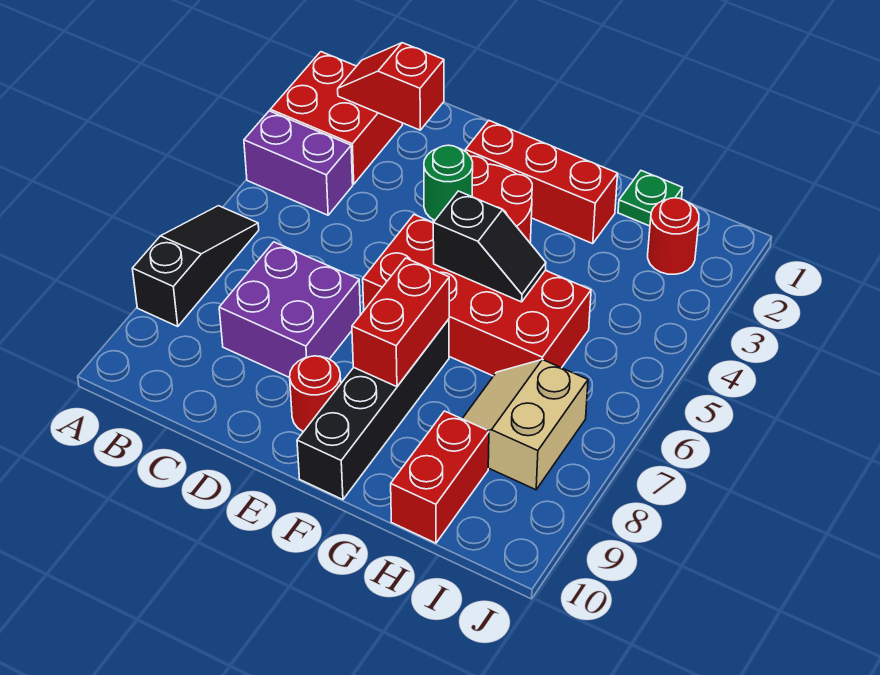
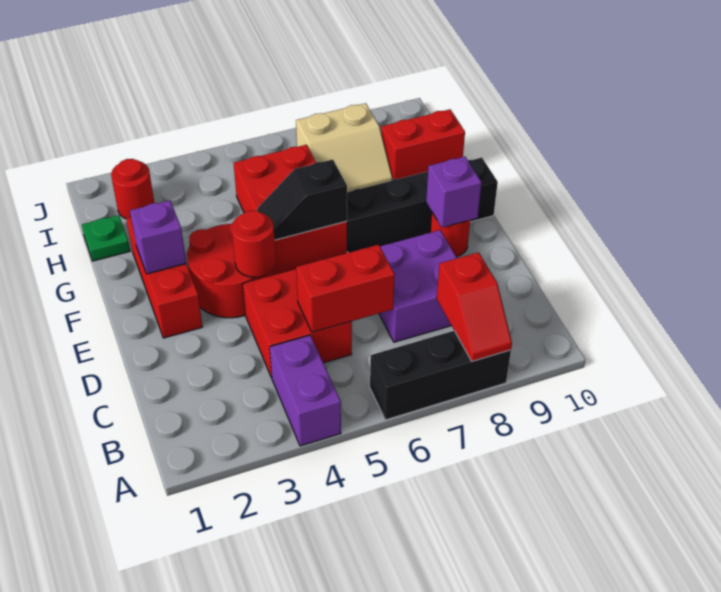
red 2x2 brick [270,52,402,184] -> red 2x2 brick moved to [243,269,352,378]
black 1x3 slope [132,206,259,326] -> black 1x3 brick [370,331,511,420]
red 1x2 slope [338,43,444,130] -> red 1x2 slope moved to [437,252,512,361]
green 1x1 round brick [424,145,473,220] -> red 1x1 round brick [232,211,276,277]
red 2x4 brick [363,215,591,376] -> red 2x3 brick [234,145,347,275]
none -> purple 1x1 brick [426,157,482,228]
none -> purple 1x1 brick [130,200,186,274]
black 1x2 slope [433,191,546,302] -> black 1x2 slope turned to [257,160,347,240]
red 1x2 brick [352,258,449,387] -> red 1x2 brick moved to [296,245,395,332]

